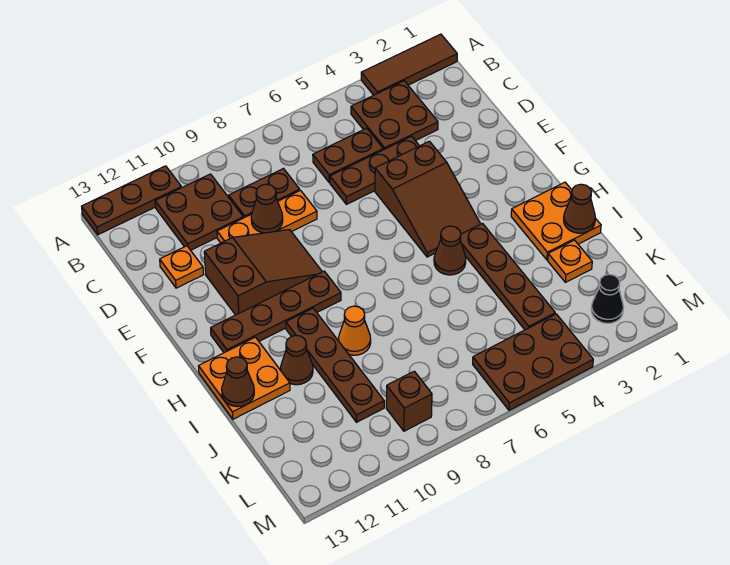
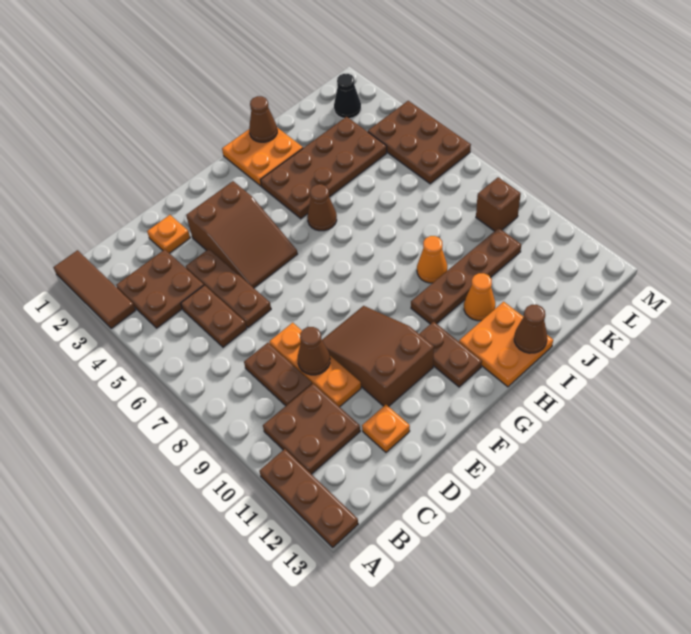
brown 2x3 slope [375,141,480,257] -> brown 2x3 slope turned to [186,181,297,288]
brown 1x4 plate [211,271,341,353] -> brown 1x2 plate [420,322,482,387]
brown 1x4 plate [460,224,555,330] -> brown 2x4 plate [261,117,387,219]
brown 1x1 cone [281,335,313,385] -> orange 1x1 cone [464,273,495,321]
orange 1x1 plate [548,240,592,282] -> orange 1x1 plate moved to [147,215,190,253]

